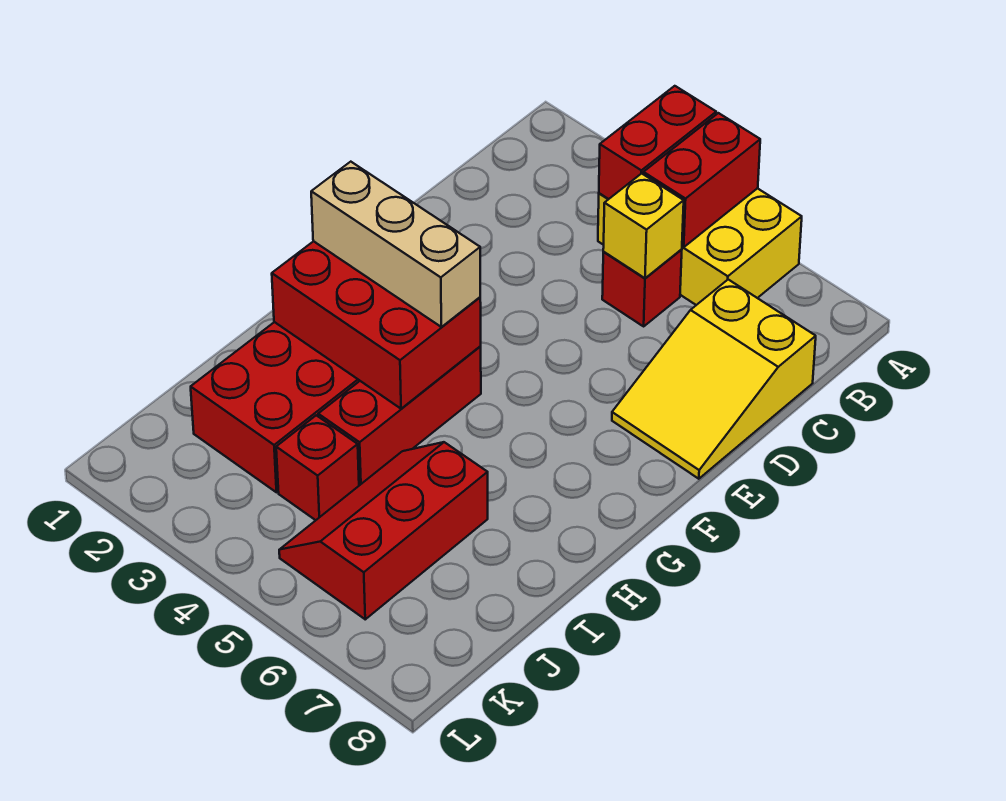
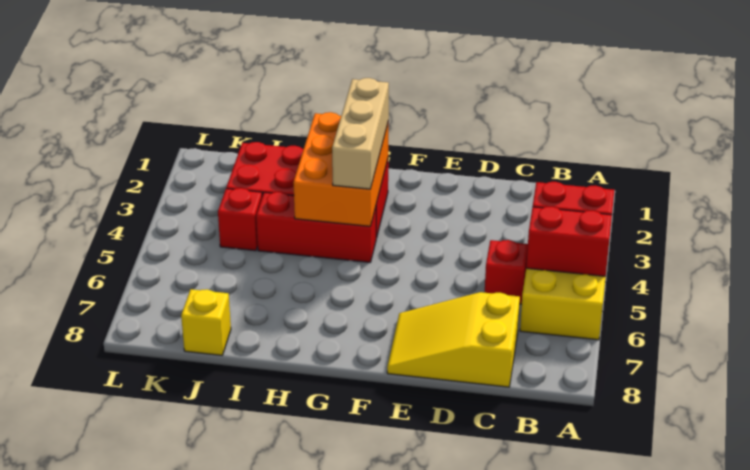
yellow 1x1 brick [603,173,684,278] -> yellow 1x1 brick moved to [181,289,231,355]
red 2x3 brick [272,241,481,409] -> orange 2x3 brick [293,112,388,226]
red 2x3 slope [279,442,488,619] -> none

